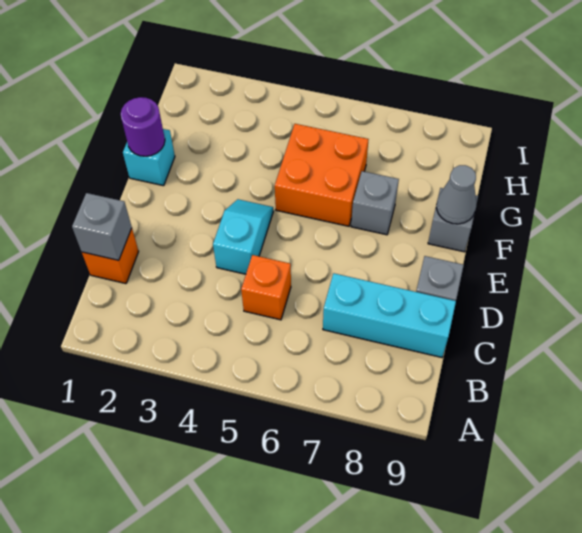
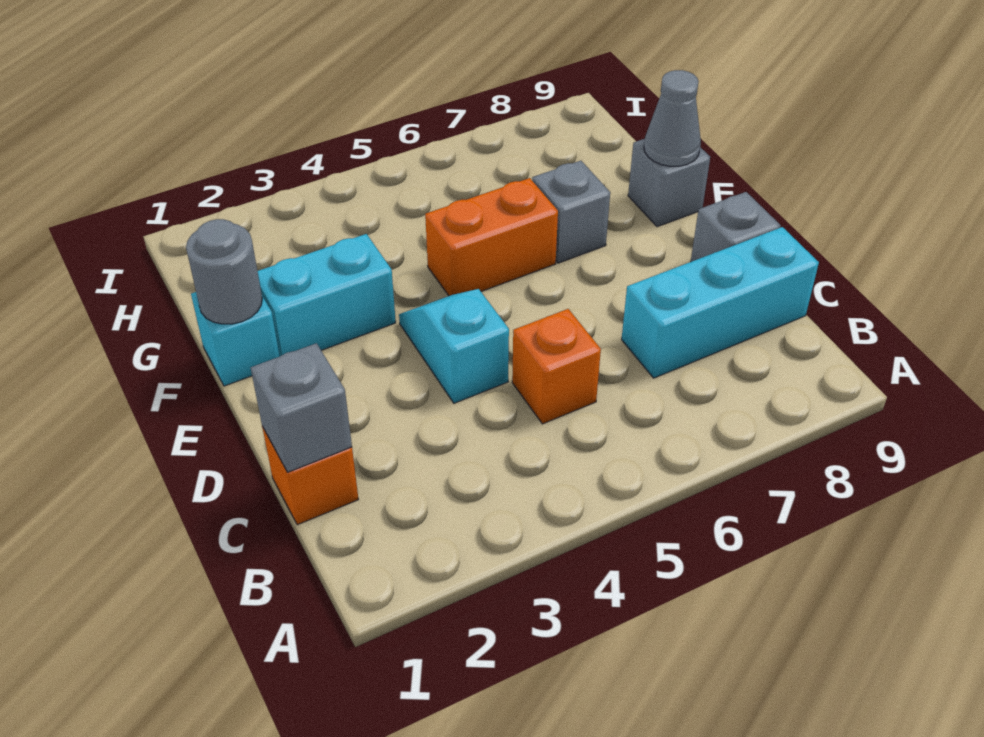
purple 1x1 round brick [121,97,165,156] -> grey 1x1 round brick [186,219,262,324]
none -> cyan 1x2 brick [258,234,396,356]
orange 2x2 brick [275,124,369,226] -> orange 1x2 brick [425,178,558,296]

